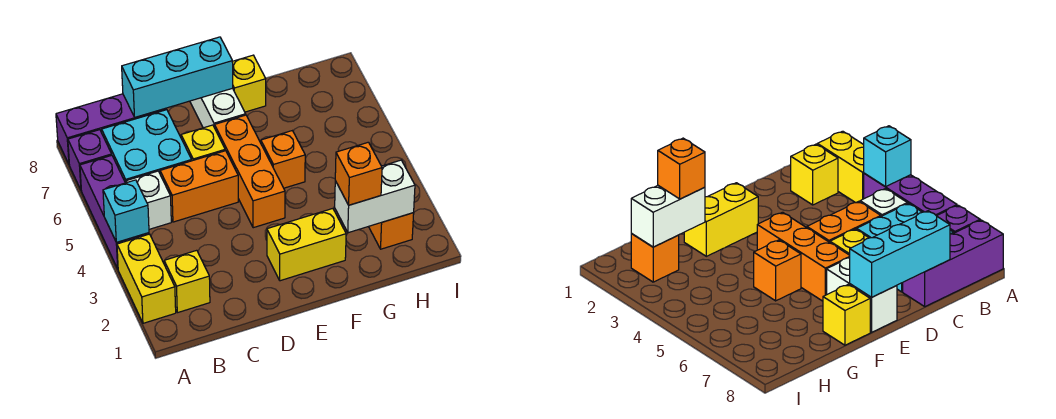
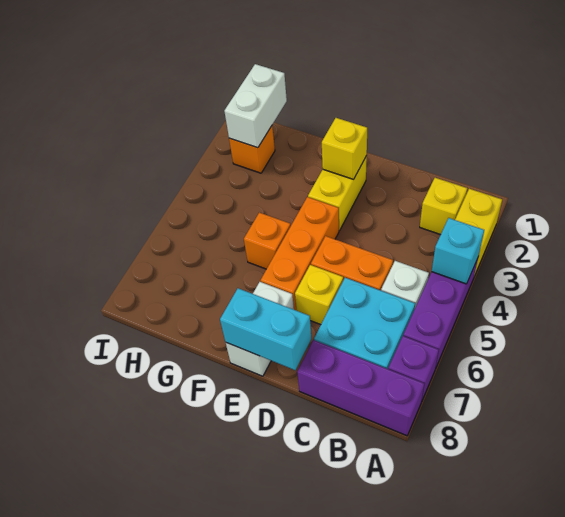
cyan 1x3 brick [122,37,233,117] -> cyan 1x2 brick [220,288,312,370]
yellow 1x2 brick [267,209,346,281] -> yellow 1x2 brick turned to [308,156,367,231]
yellow 1x1 brick [232,55,266,112] -> yellow 1x1 brick moved to [322,118,367,179]
white 1x2 brick [335,160,415,233] -> white 1x2 brick turned to [224,64,287,148]
orange 1x1 brick [335,142,382,205] -> none

